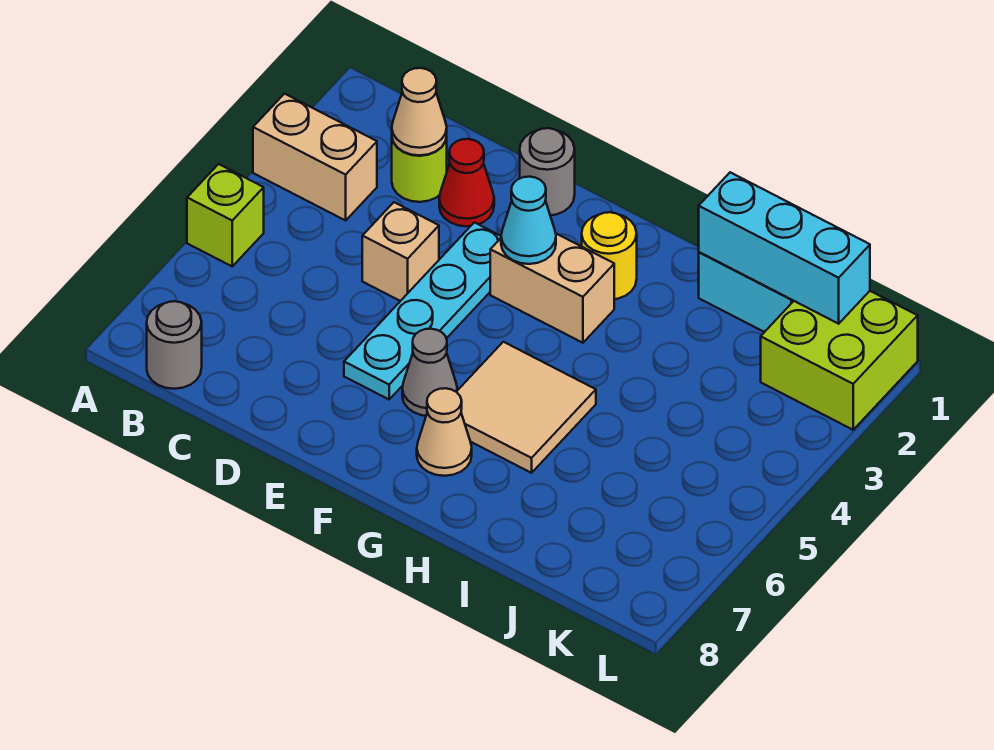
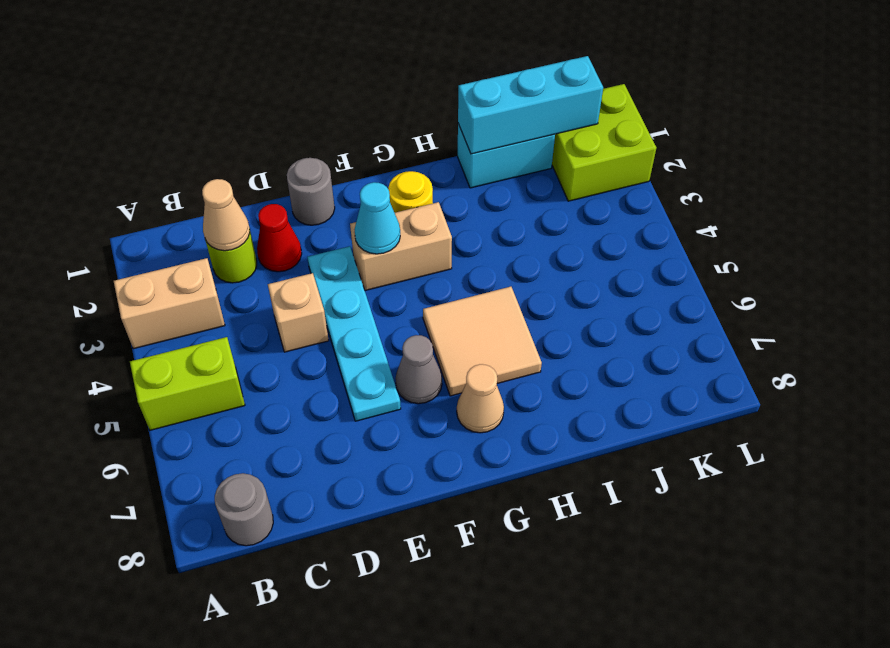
lime 1x1 brick [187,164,264,266] -> lime 1x2 brick [130,337,245,430]

